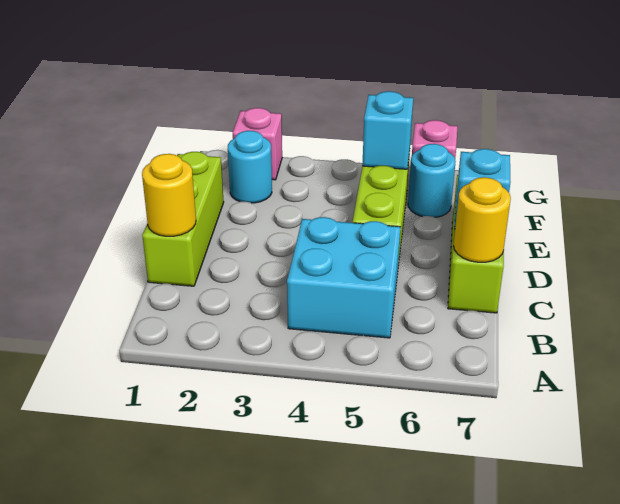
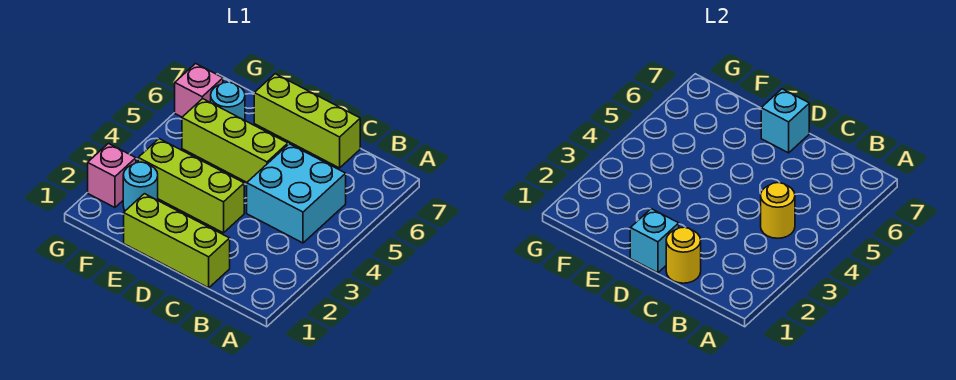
yellow 1x1 round brick [454,177,511,262] -> yellow 1x1 round brick moved to [761,183,795,238]
none -> lime 1x3 brick [138,139,244,233]
cyan 1x1 brick [362,91,413,169] -> cyan 1x1 brick moved to [630,209,679,273]

